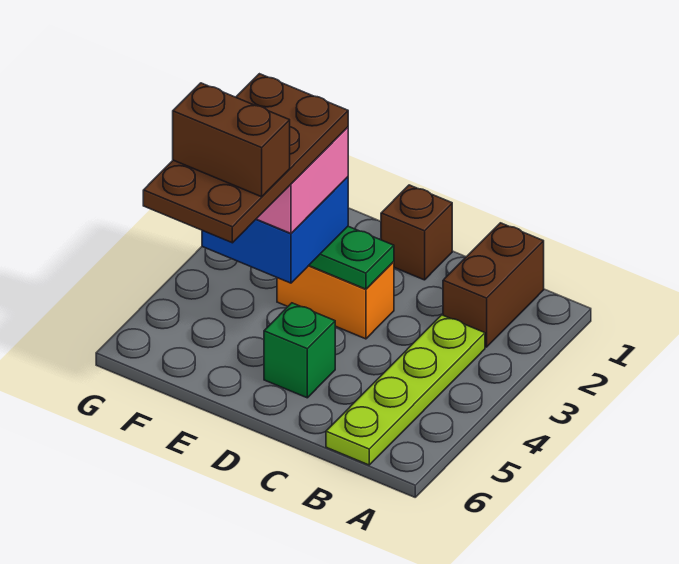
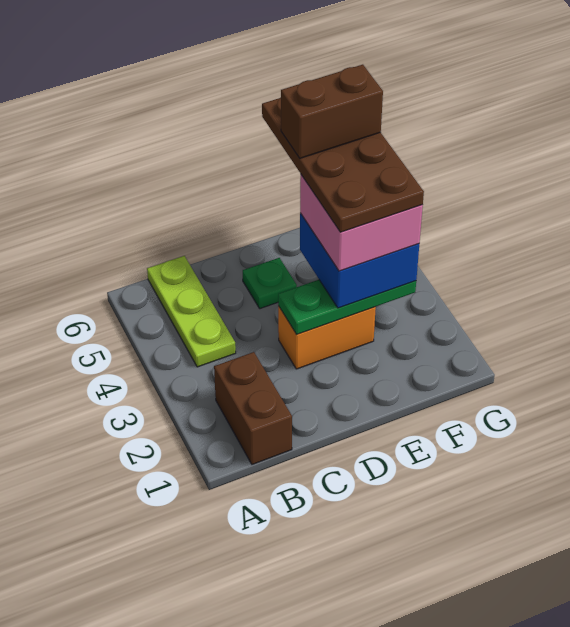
lime 1x4 plate [326,315,485,465] -> lime 1x3 plate [147,256,236,367]
brown 1x1 brick [381,185,452,280] -> none
green 1x1 brick [264,303,335,398] -> green 1x1 plate [243,258,297,309]

